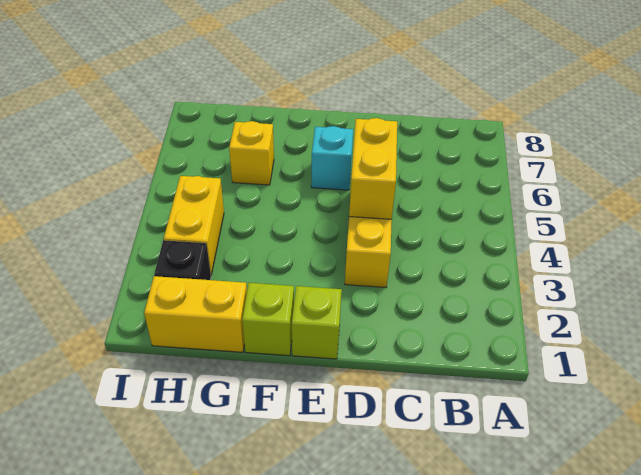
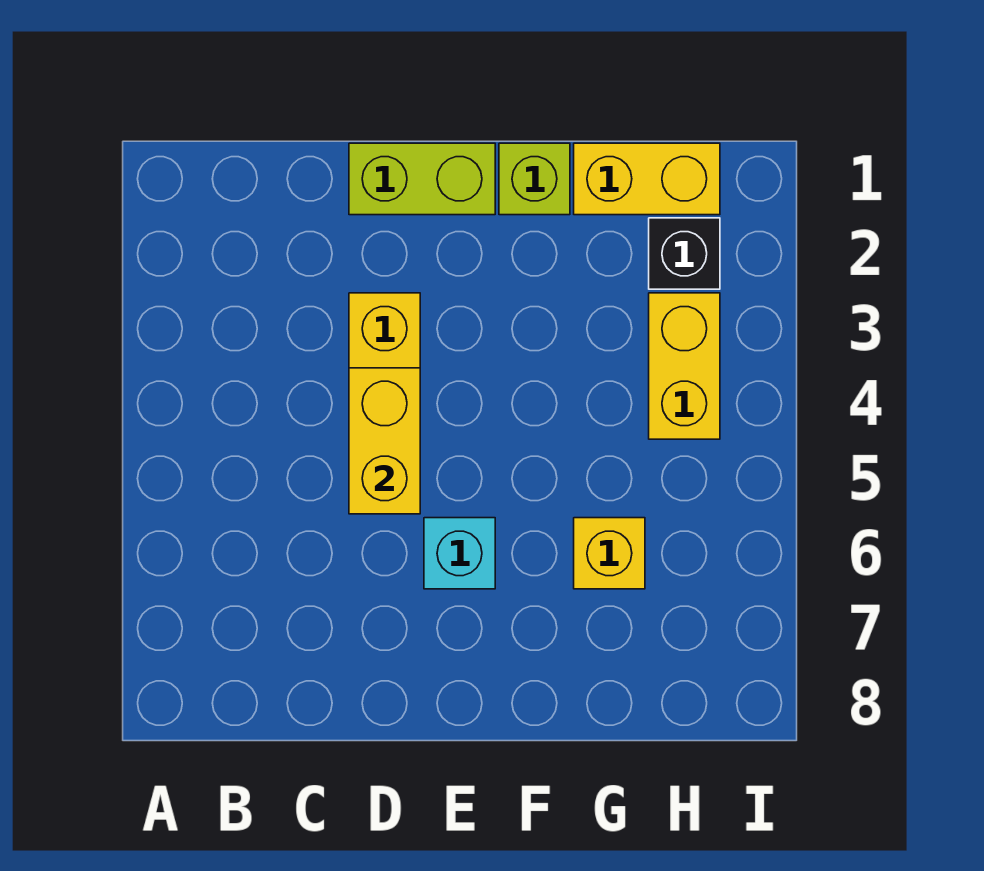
lime 1x1 brick [292,286,342,359] -> lime 1x2 brick [349,143,495,215]

